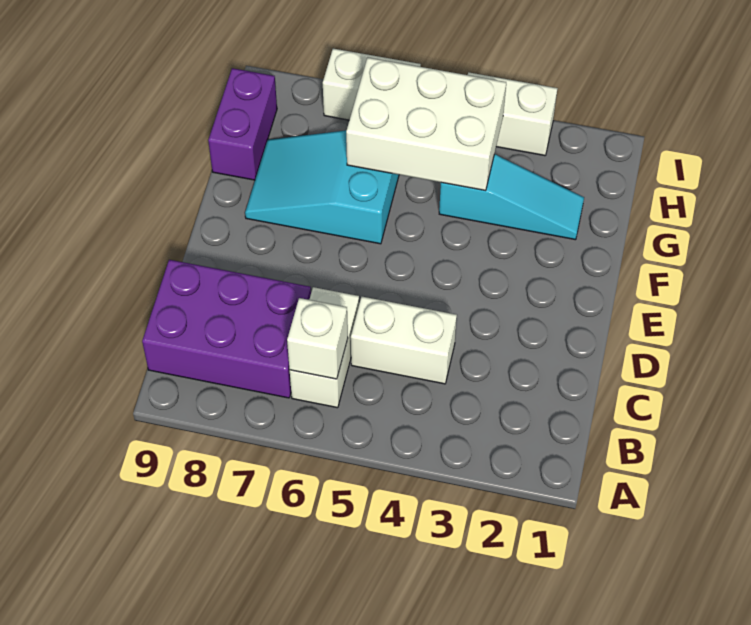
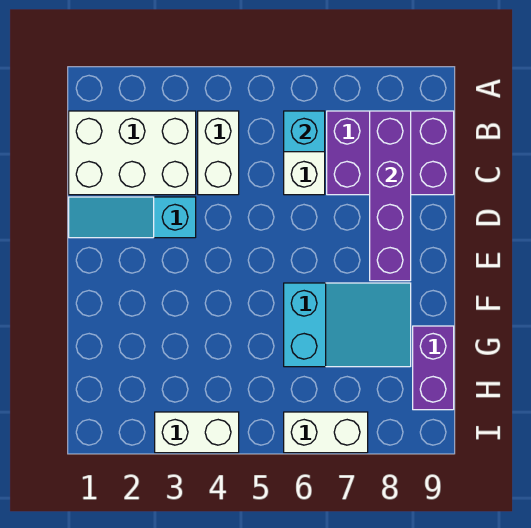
white 1x1 brick [287,298,348,379] -> cyan 1x1 brick [284,111,325,152]
none -> purple 1x4 brick [370,111,411,281]
white 1x2 brick [351,297,457,384] -> white 1x2 brick turned to [198,111,239,195]
cyan 1x3 slope [439,154,584,240] -> cyan 1x3 slope moved to [69,197,196,238]
white 2x3 brick [346,58,506,191] -> white 2x3 brick moved to [69,111,196,195]

